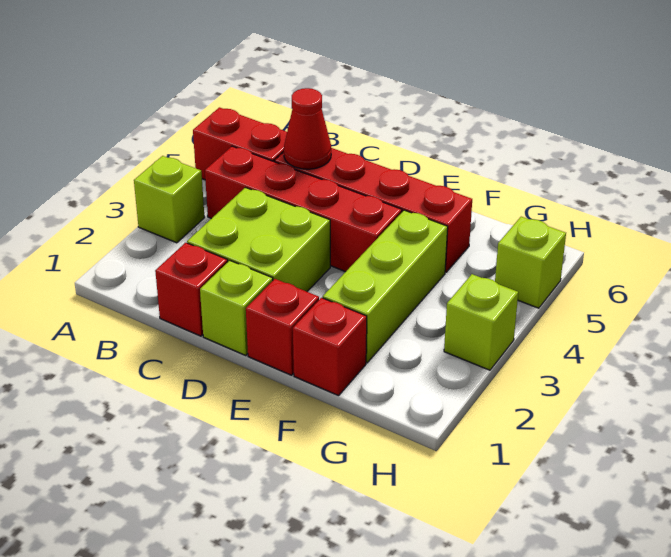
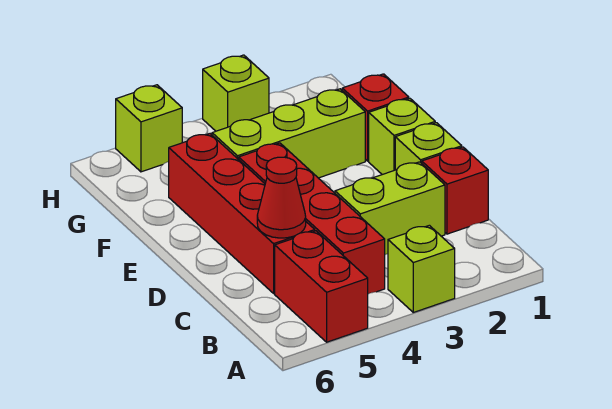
lime 2x2 brick [187,188,330,292] -> lime 1x2 brick [335,162,445,255]
red 1x1 brick [246,279,319,375] -> lime 1x1 brick [369,98,435,175]

